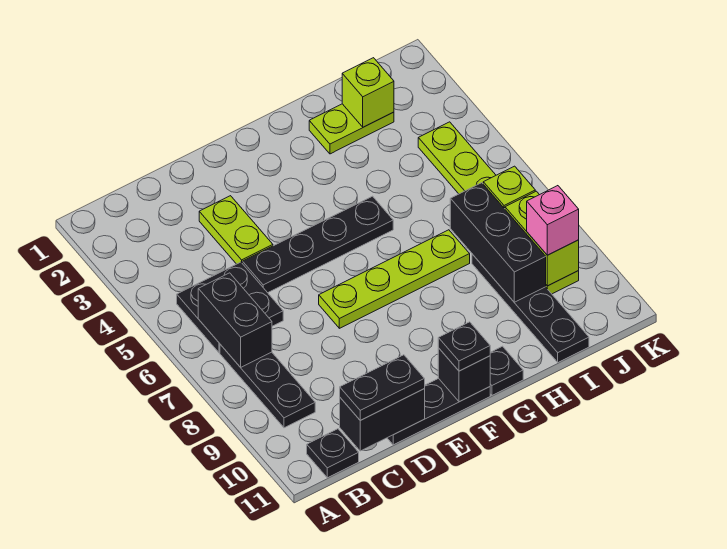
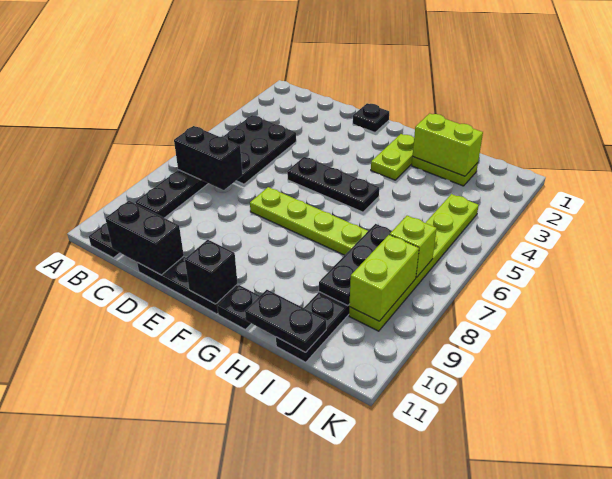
black 2x2 plate [177,262,283,353] -> black 2x3 plate [223,115,296,184]
black 1x2 brick [198,273,272,367] -> black 1x2 brick turned to [174,126,242,190]
black 1x2 plate [340,355,425,420] -> black 1x2 plate moved to [245,290,326,352]
lime 1x2 plate [199,196,273,264] -> lime 1x2 plate moved to [371,134,414,180]
black 1x4 plate [243,196,393,293] -> black 1x3 plate [287,157,379,212]
black 1x1 plate [438,322,490,371] -> black 1x1 plate moved to [353,103,389,132]
lime 1x1 brick [342,58,394,127] -> lime 1x2 brick [413,113,483,176]
black 1x3 brick [450,183,546,302] -> black 1x3 plate [319,224,392,306]
pink 1x1 brick [527,186,579,255] -> none

